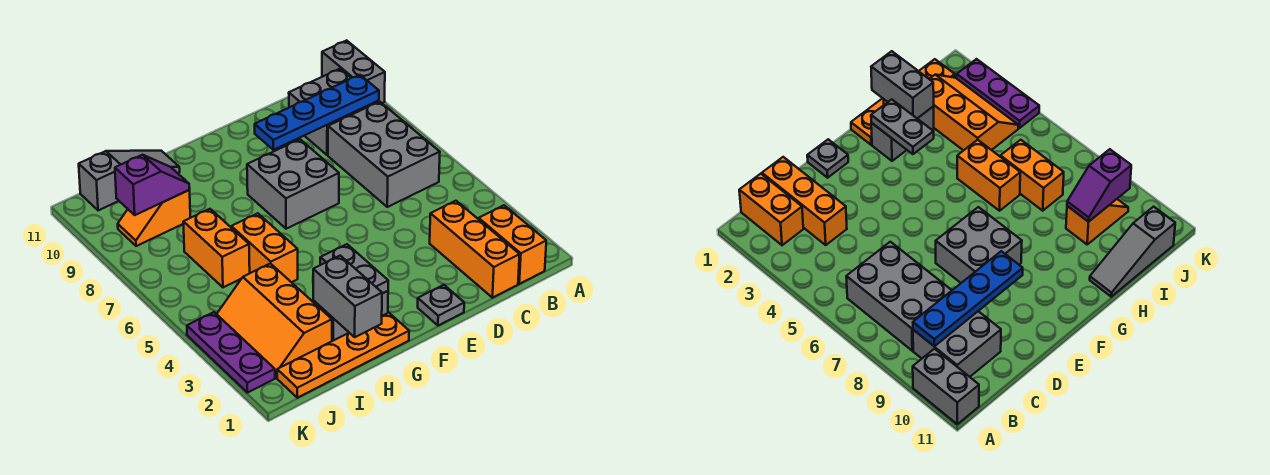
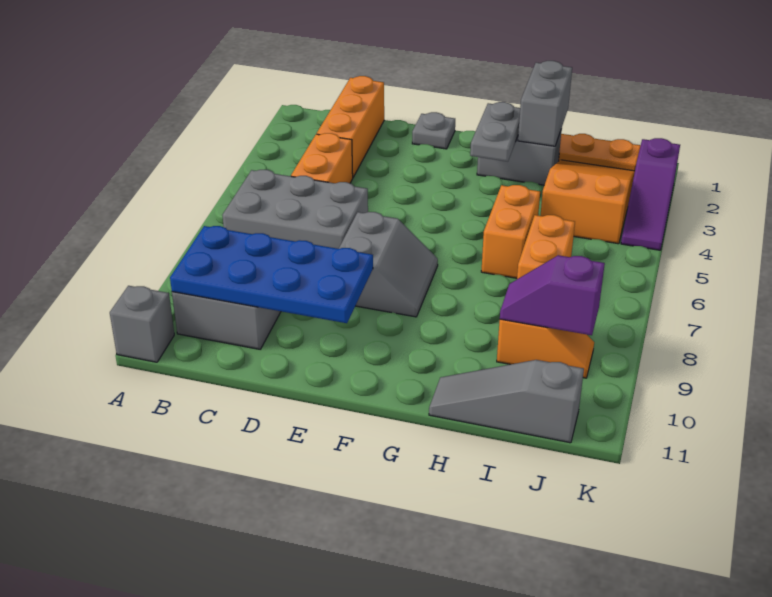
grey 1x2 brick [322,40,385,103] -> grey 1x1 brick [110,286,174,362]
orange 1x2 brick [479,205,546,284] -> orange 1x2 brick moved to [291,133,353,183]
grey 2x3 brick [328,102,440,207] -> grey 2x3 brick turned to [222,170,368,249]
blue 1x4 plate [255,75,379,150] -> blue 2x4 plate [170,226,373,323]
grey 2x2 brick [247,139,339,229] -> grey 2x2 slope [339,212,438,317]
orange 2x3 slope [217,263,332,378] -> orange 2x3 slope turned to [540,160,635,244]
purple 1x3 plate [187,312,275,393] -> purple 1x3 slope [621,138,680,250]

